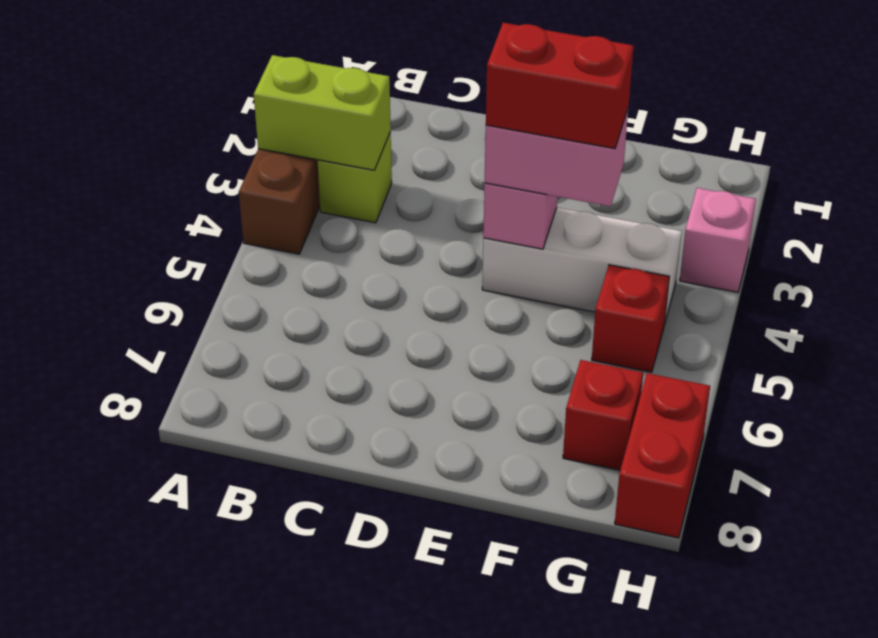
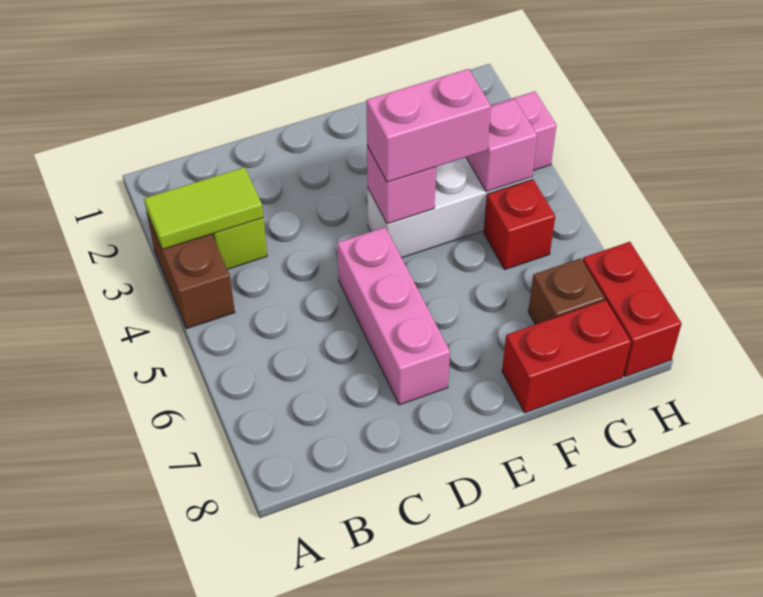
lime 1x2 brick [254,55,391,170] -> lime 1x2 tile [144,167,263,250]
none -> pink 1x3 brick [337,227,450,405]
red 1x2 brick [486,23,634,149] -> red 1x2 brick moved to [502,300,631,413]
none -> pink 1x1 brick [466,99,537,192]
red 1x1 brick [563,360,643,470] -> brown 1x1 brick [528,258,605,325]

